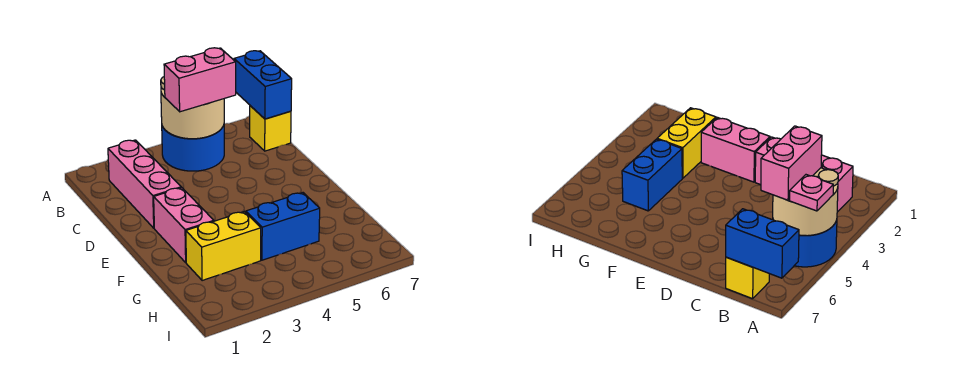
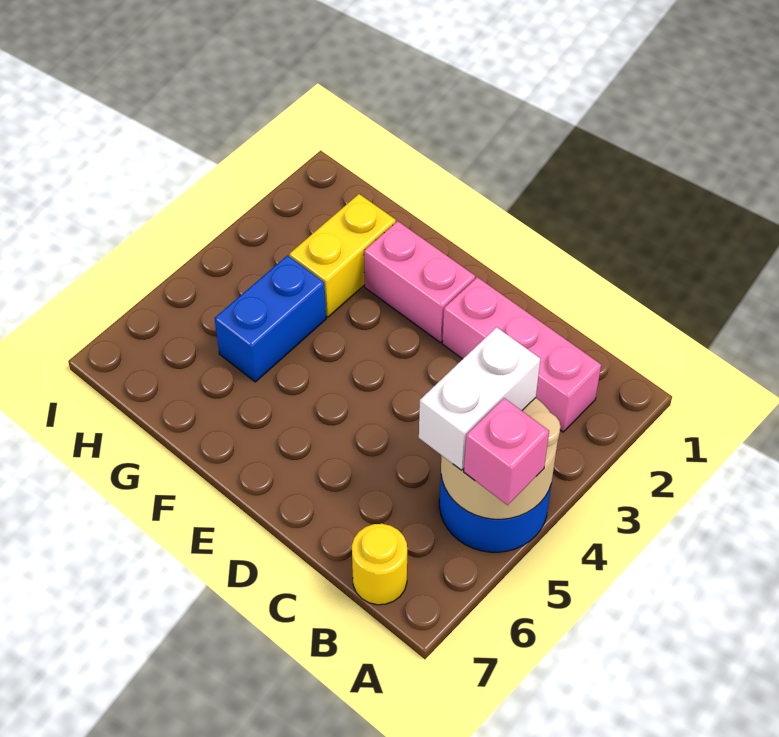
pink 1x1 plate [790,175,833,211] -> pink 1x1 brick [464,398,549,505]
blue 1x2 brick [234,51,292,119] -> none
pink 1x2 brick [164,48,236,112] -> white 1x2 brick [419,327,540,470]
yellow 1x1 brick [250,106,291,151] -> yellow 1x1 round brick [352,524,407,605]

